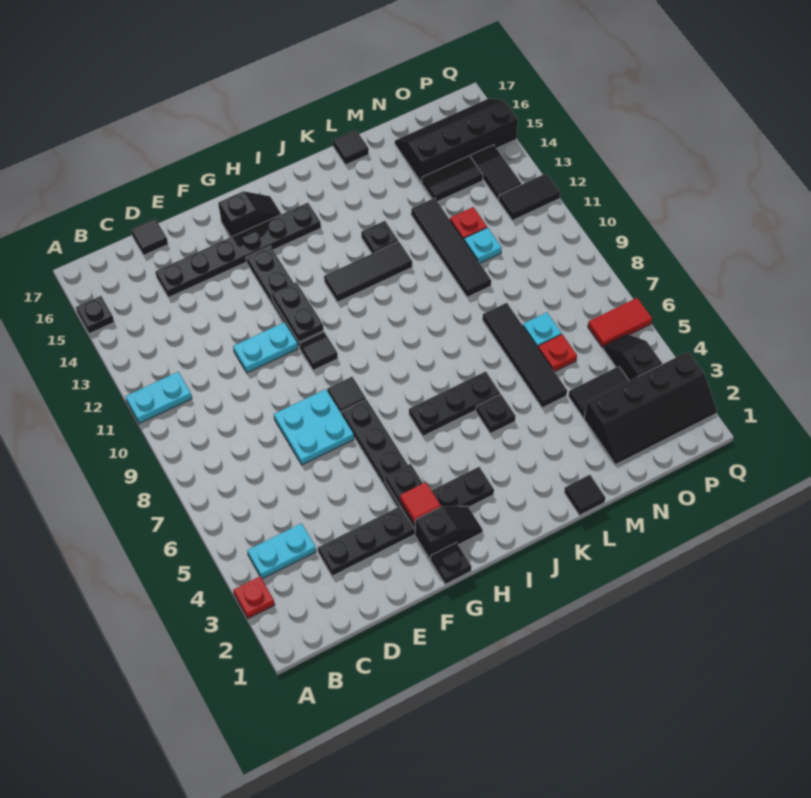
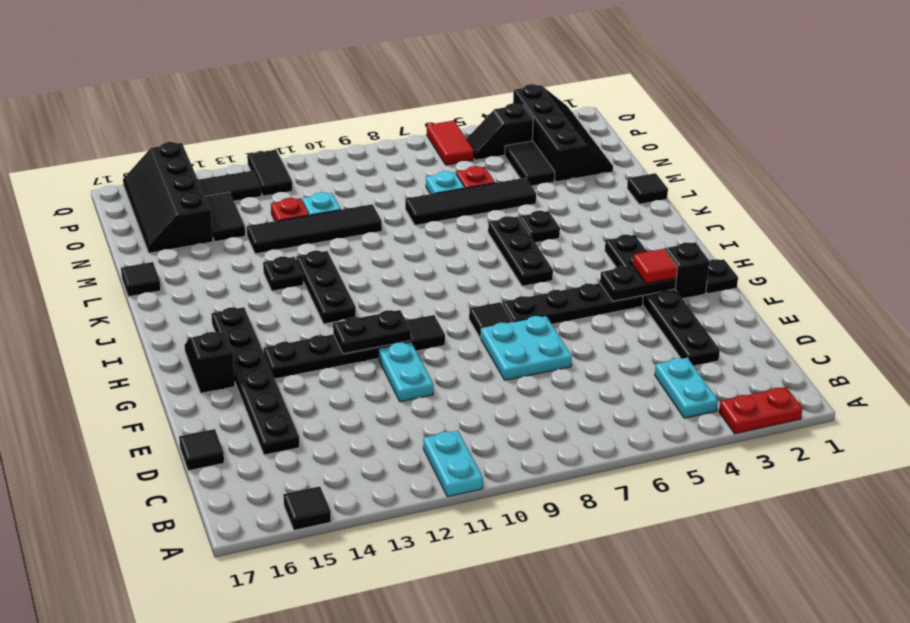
red 1x1 plate [234,576,275,618] -> red 1x2 plate [719,387,803,434]
black 1x1 plate [76,296,114,334] -> black 1x1 tile [283,486,331,530]
black 1x3 tile [324,241,412,302] -> black 1x3 plate [296,251,356,324]

